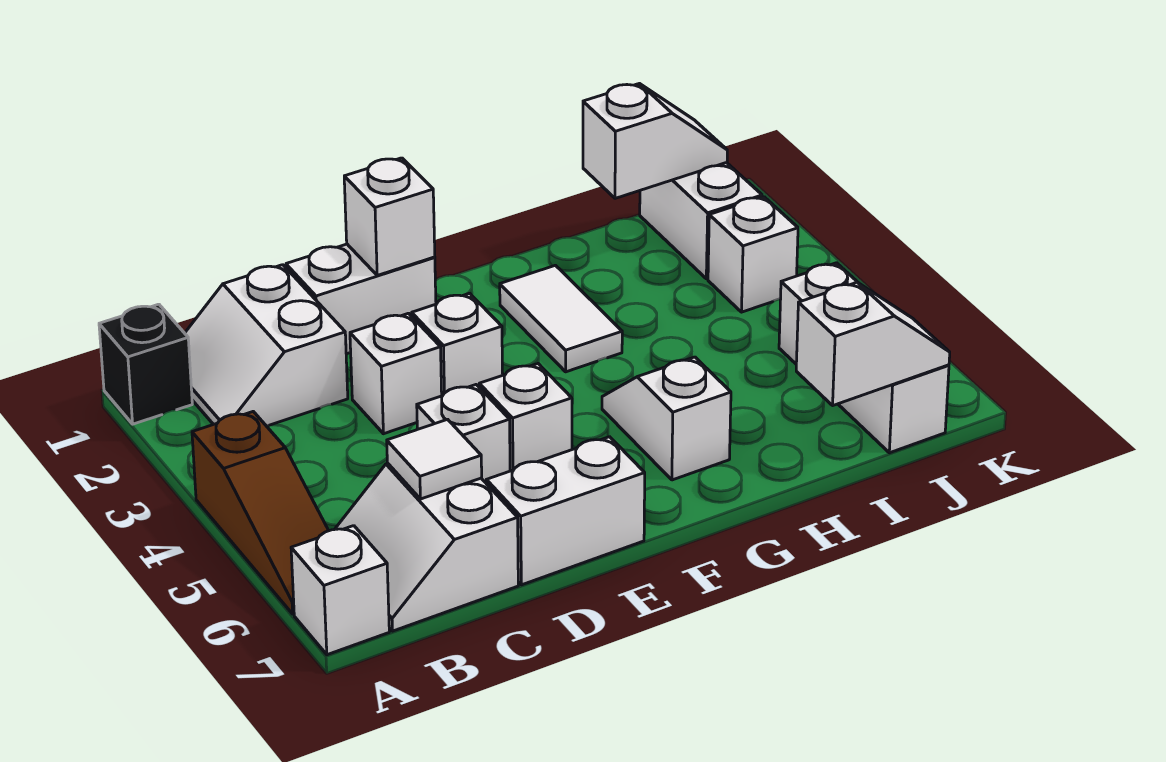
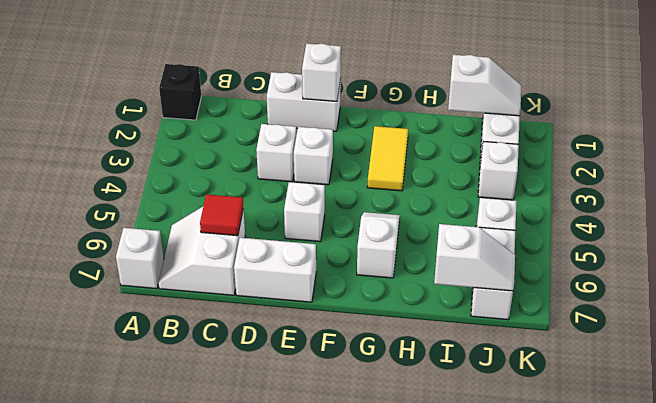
brown 1x3 slope [192,412,329,614] -> none
white 2x2 slope [185,265,348,426] -> none
white 1x1 tile [387,419,482,499] -> red 1x1 tile [200,194,243,236]
white 1x1 brick [417,385,510,484] -> none
white 1x2 tile [500,265,622,372] -> yellow 1x2 tile [367,126,408,191]

